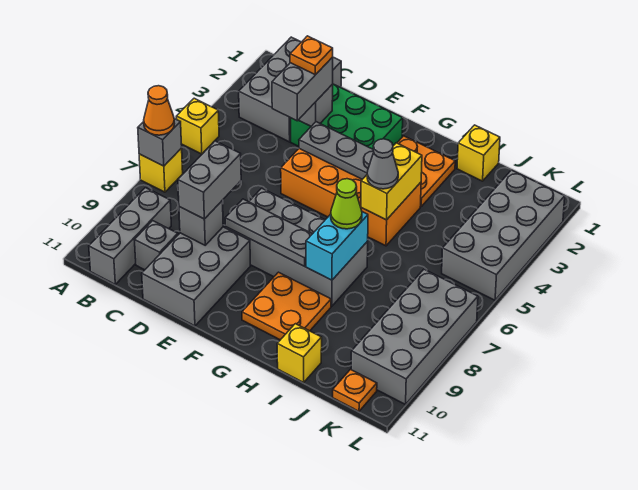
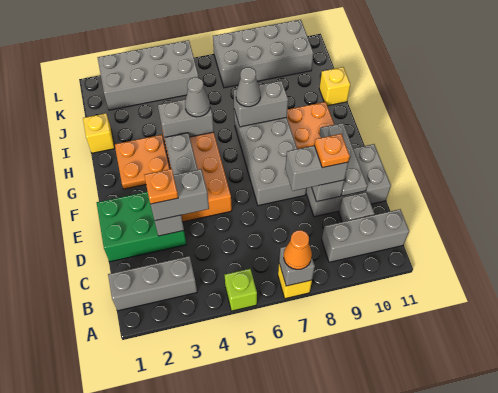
yellow 1x1 brick [176,98,219,154] -> lime 1x1 brick [225,269,257,311]
grey 2x3 brick [239,37,341,142] -> grey 1x3 brick [108,256,197,311]
green 2x3 brick [291,84,403,149] -> green 2x3 brick turned to [97,192,186,262]
grey 1x3 plate [225,199,312,266] -> grey 1x3 plate moved to [320,123,367,196]
yellow 1x2 brick [361,143,422,220] -> grey 1x2 brick [158,99,214,138]
cyan 1x2 brick [306,212,368,280] -> grey 1x2 brick [234,81,288,127]
lime 1x1 cone [331,179,362,229] -> grey 1x1 cone [236,67,261,107]
orange 1x1 plate [333,370,377,411] -> orange 1x1 plate moved to [314,134,350,168]

